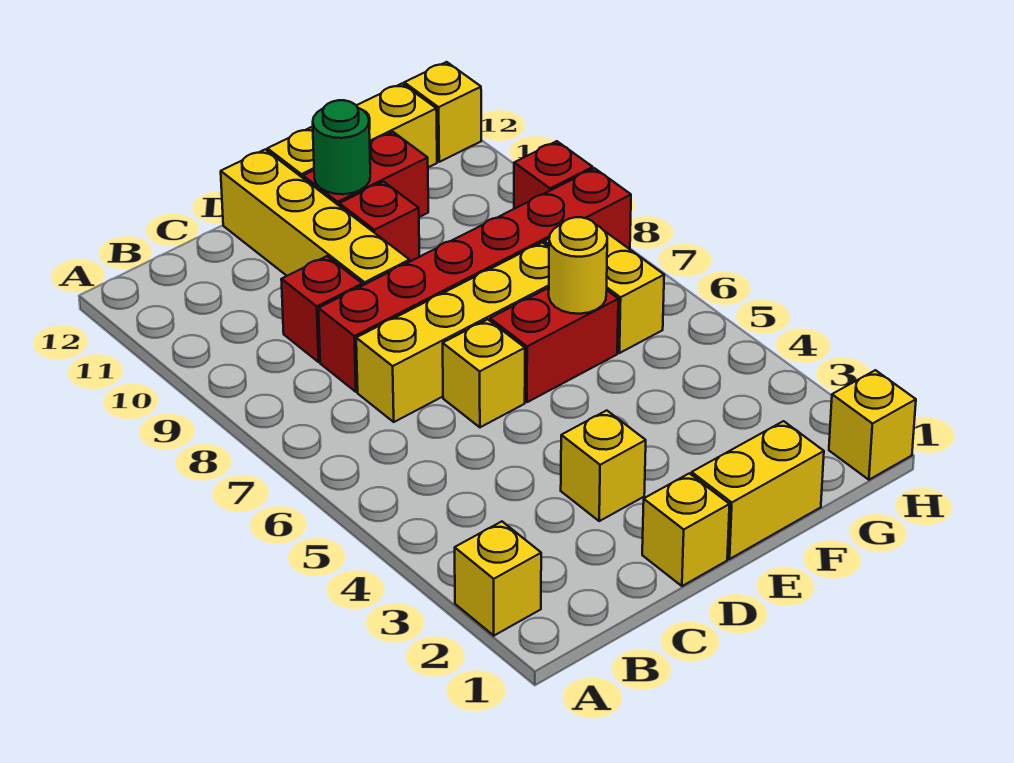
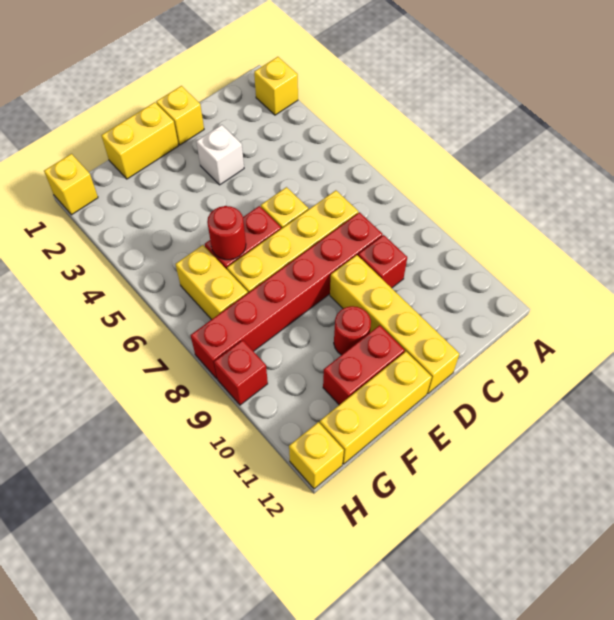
yellow 1x1 brick [561,410,646,521] -> white 1x1 brick [196,125,244,185]
red 1x1 brick [339,182,419,261] -> red 1x1 round brick [334,306,371,355]
green 1x1 round brick [313,100,370,194] -> none
yellow 1x1 round brick [549,217,607,314] -> red 1x1 round brick [207,206,246,260]

